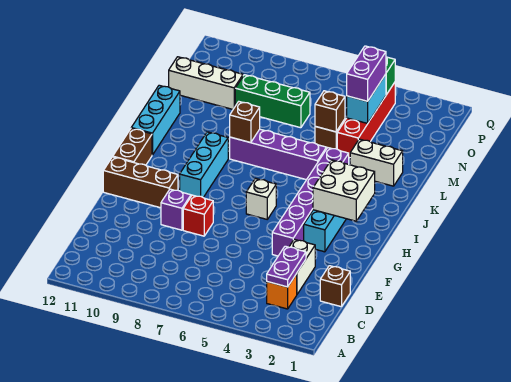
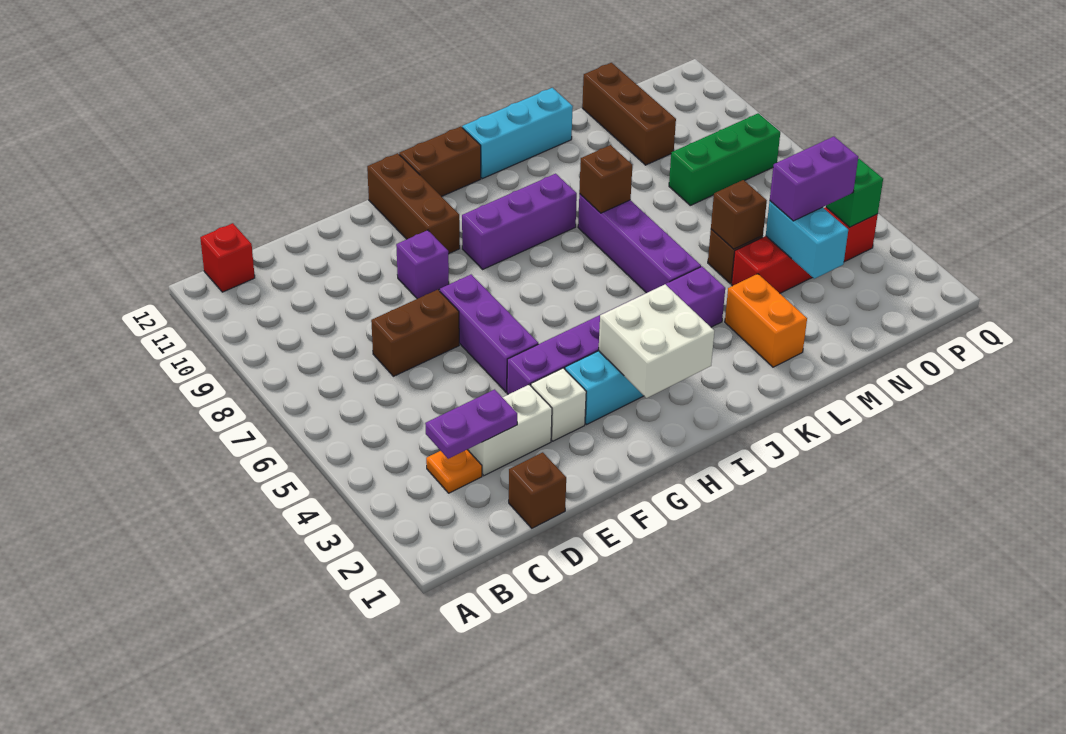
orange 1x1 brick [266,274,297,309] -> orange 1x1 plate [426,450,482,493]
none -> brown 1x2 brick [371,290,459,376]
none -> purple 1x3 brick [440,274,538,392]
red 1x1 brick [183,195,213,236] -> red 1x1 brick moved to [200,223,255,292]
white 1x1 brick [246,178,276,219] -> white 1x1 brick moved to [531,368,586,441]
cyan 1x3 brick [180,132,228,197] -> purple 1x3 brick [462,174,577,269]
white 1x2 brick [350,139,403,186] -> orange 1x2 brick [725,274,807,367]
cyan 1x2 brick [347,74,386,123] -> cyan 1x2 brick turned to [766,201,848,279]
green 1x3 brick [235,75,310,128] -> green 1x3 brick turned to [669,113,780,205]
white 1x3 brick [169,57,243,109] -> brown 1x3 brick [582,63,676,165]

